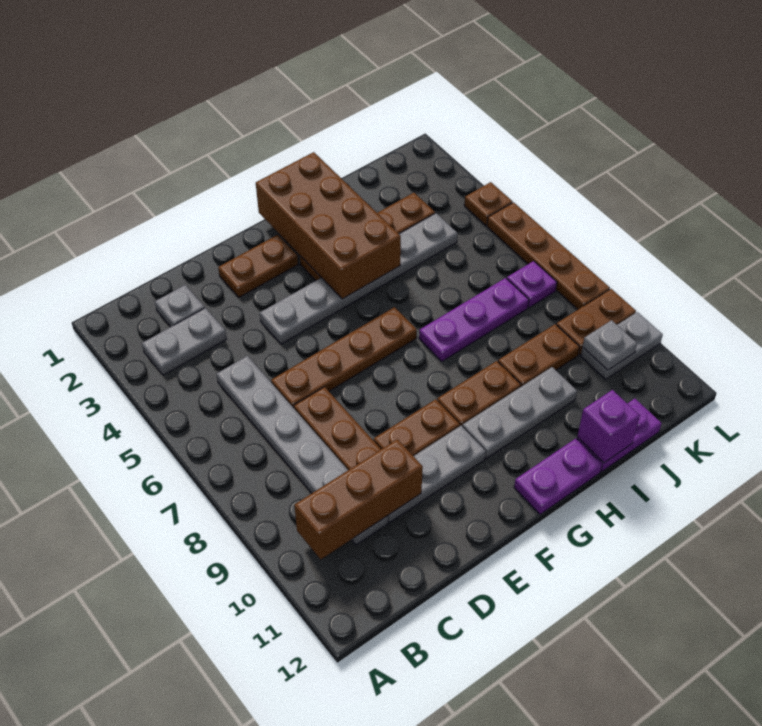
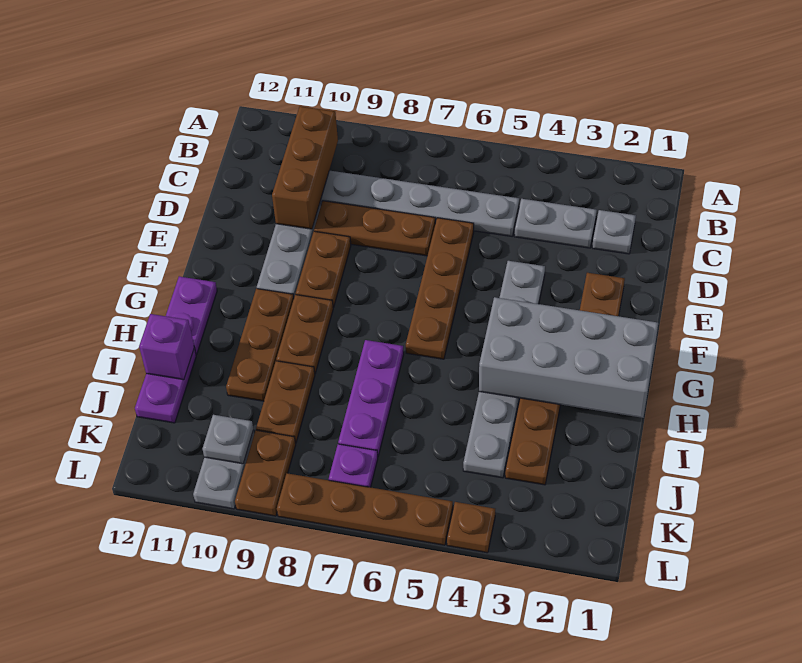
grey 1x2 plate [142,308,226,375] -> grey 1x2 plate turned to [514,199,597,248]
brown 2x4 brick [256,152,401,299] -> grey 2x4 brick [479,297,658,418]
grey 1x3 plate [462,367,577,458] -> brown 1x3 plate [226,288,294,401]

